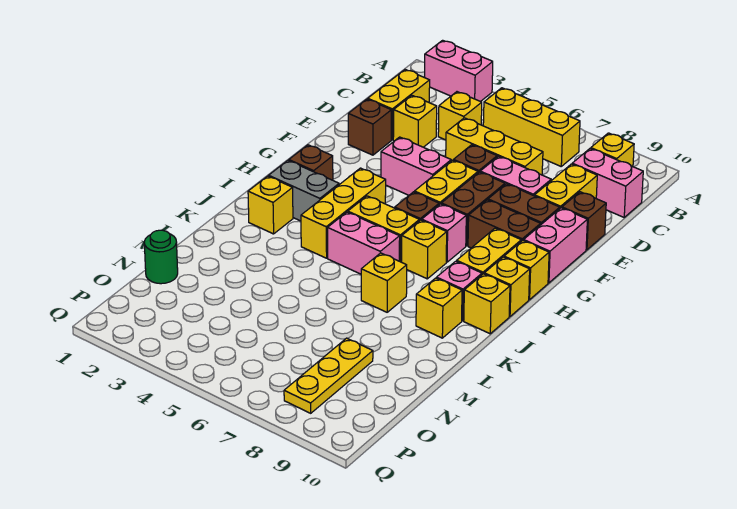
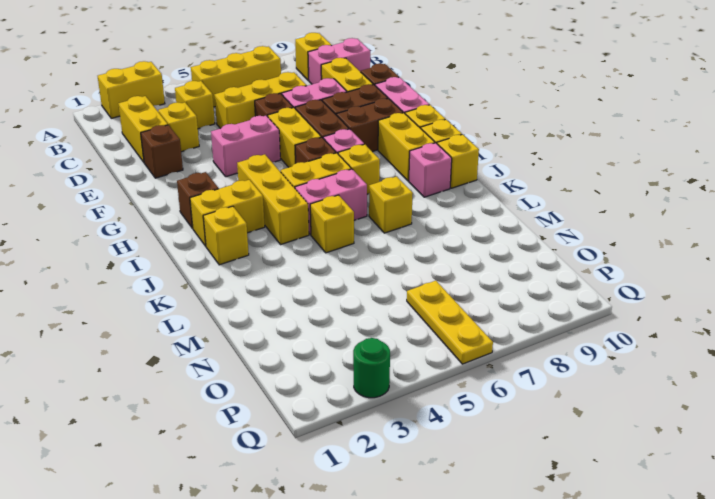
pink 1x2 brick [425,40,493,102] -> yellow 1x2 brick [98,61,165,118]
grey 1x2 brick [269,160,339,221] -> yellow 1x2 brick [190,180,265,246]
yellow 1x1 brick [416,278,462,338] -> yellow 1x1 brick moved to [310,195,354,253]
green 1x1 round brick [144,230,178,284] -> green 1x1 round brick moved to [353,338,390,398]
yellow 1x3 plate [284,338,373,413] -> yellow 1x3 plate moved to [407,281,493,364]

